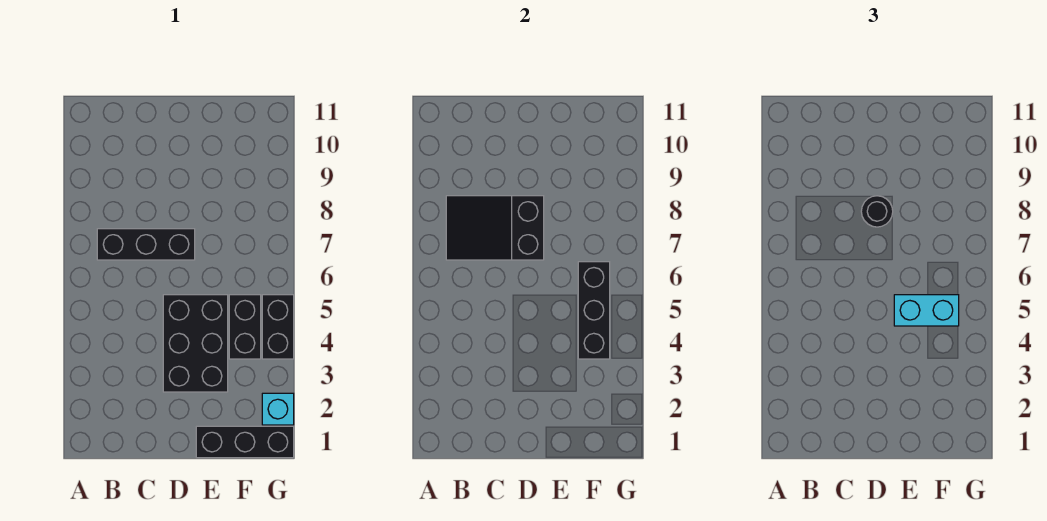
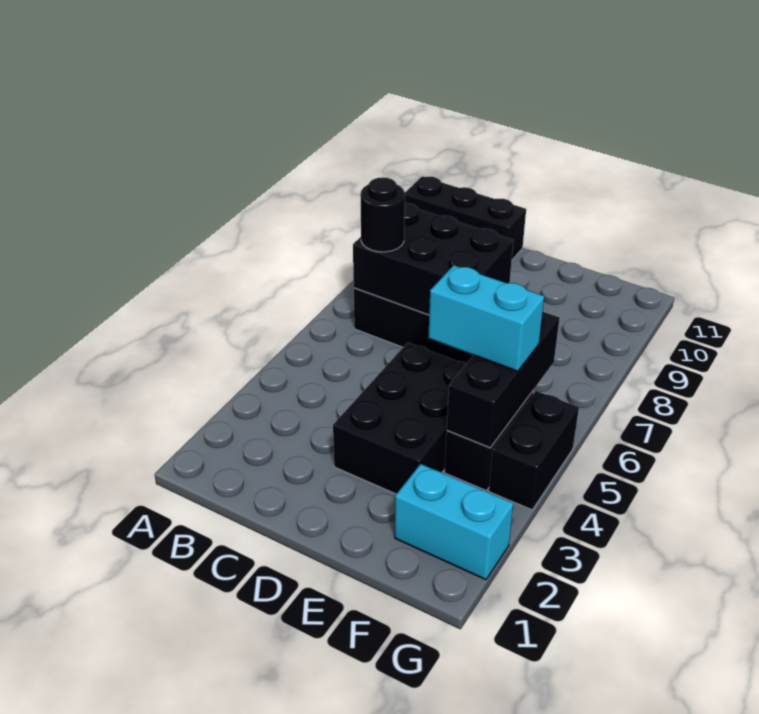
black 2x3 slope [446,196,544,260] -> black 2x3 brick [353,203,513,315]
black 1x1 round brick [861,196,893,227] -> black 1x1 round brick moved to [360,177,405,252]
black 1x3 brick [196,426,294,458] -> black 1x3 brick moved to [405,176,526,260]
cyan 1x1 brick [262,393,294,425] -> cyan 1x2 brick [395,464,513,580]

